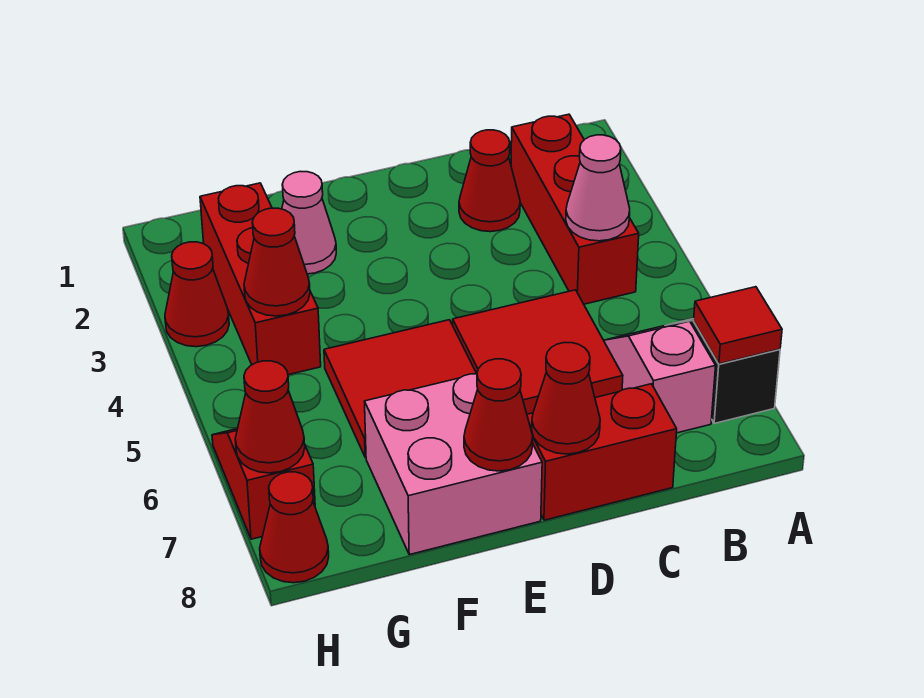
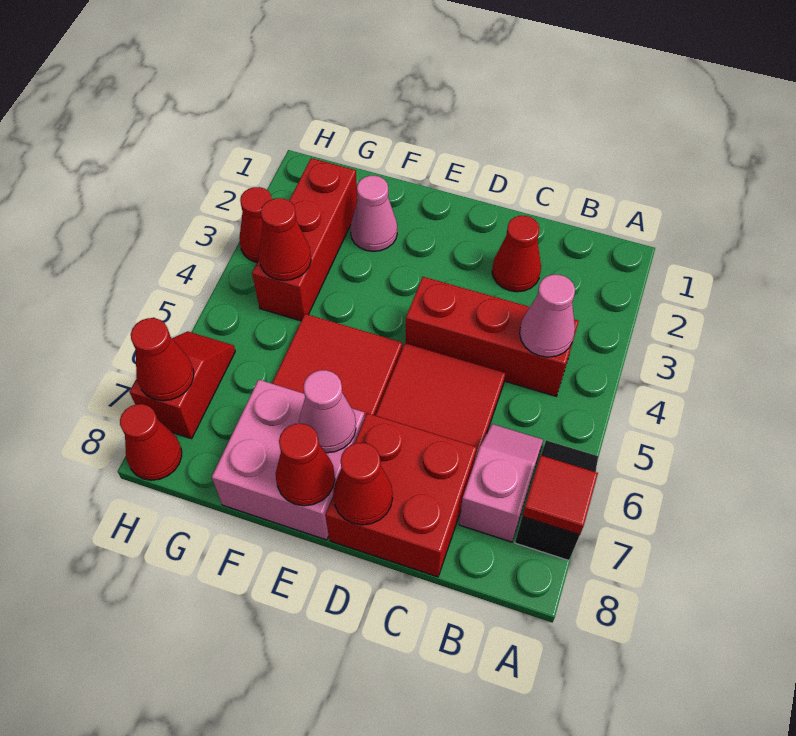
red 1x3 brick [511,114,639,304] -> red 1x3 brick turned to [406,277,579,396]
red 1x2 brick [527,384,677,520] -> red 2x2 brick [325,413,477,577]
none -> pink 1x1 cone [299,370,356,453]

